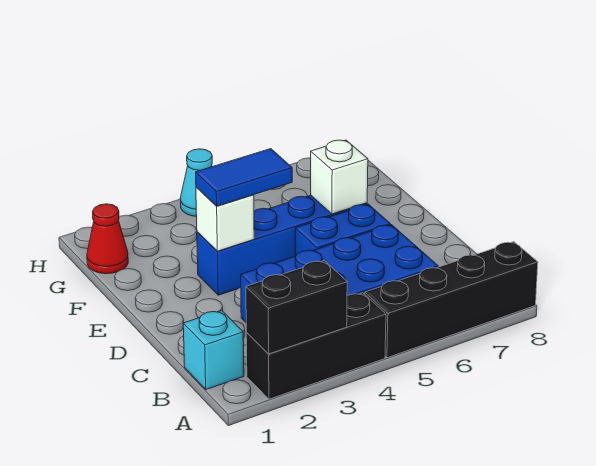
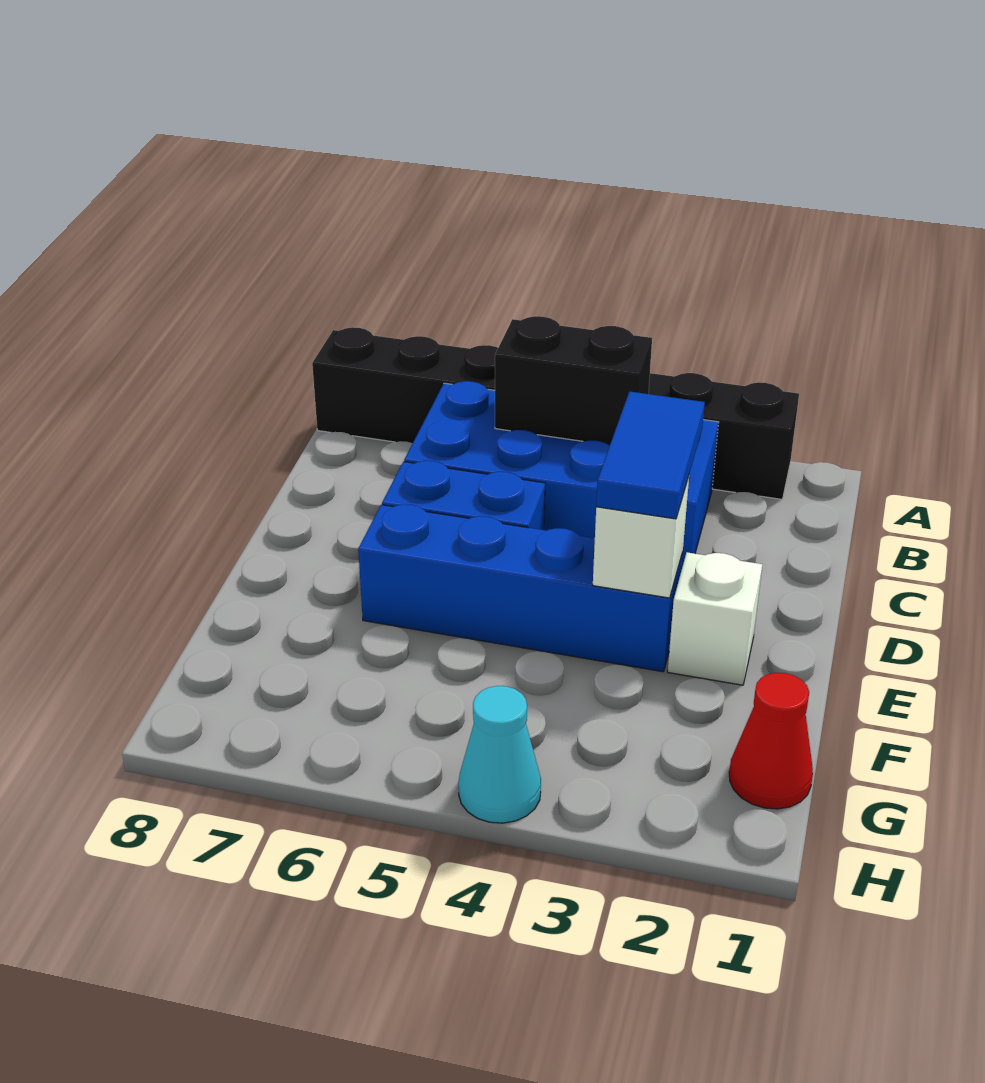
black 1x2 brick [246,261,347,354] -> black 1x2 brick moved to [495,316,652,445]
cyan 1x1 brick [183,310,244,390] -> none
blue 1x2 tile [196,149,292,206] -> blue 1x2 tile turned to [596,391,705,519]
white 1x1 brick [311,140,368,214] -> white 1x1 brick moved to [668,552,762,685]

